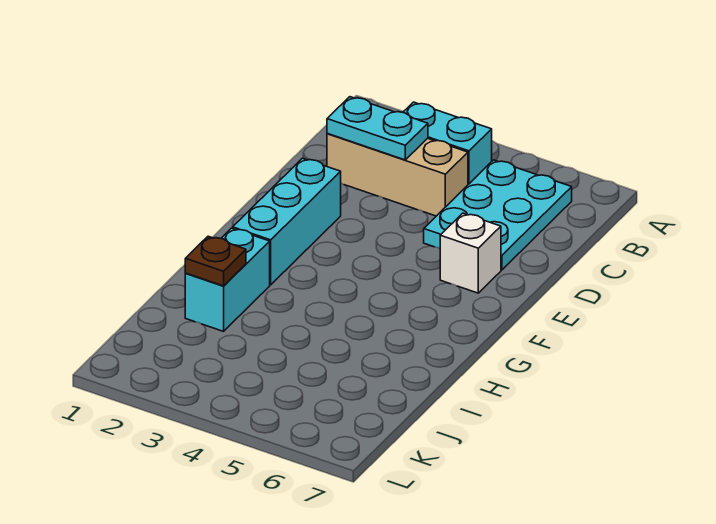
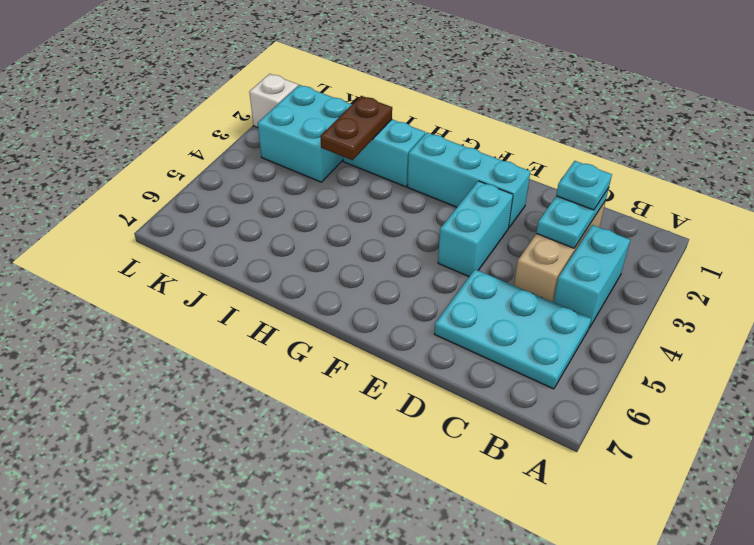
none -> cyan 1x1 plate [556,161,612,210]
none -> cyan 1x2 brick [438,181,513,276]
white 1x1 brick [440,213,501,293] -> white 1x1 brick moved to [249,74,298,128]
brown 1x1 plate [185,236,246,286] -> brown 1x2 plate [320,96,392,160]
none -> cyan 2x2 brick [258,85,352,182]

